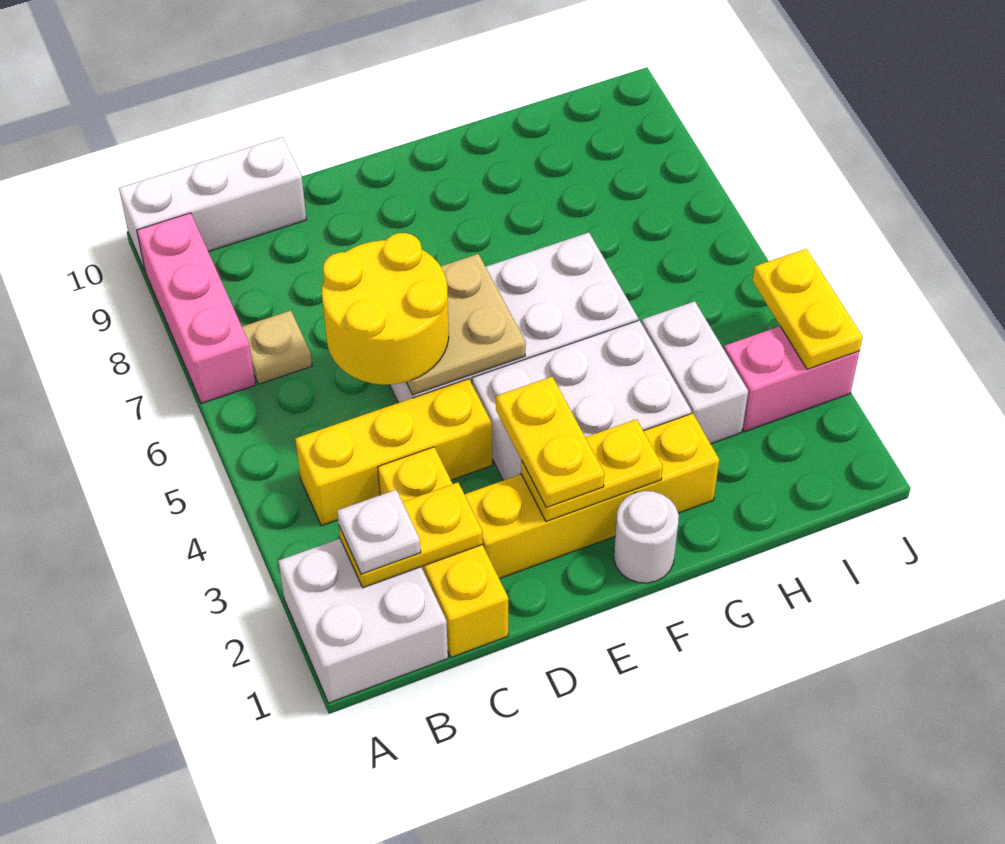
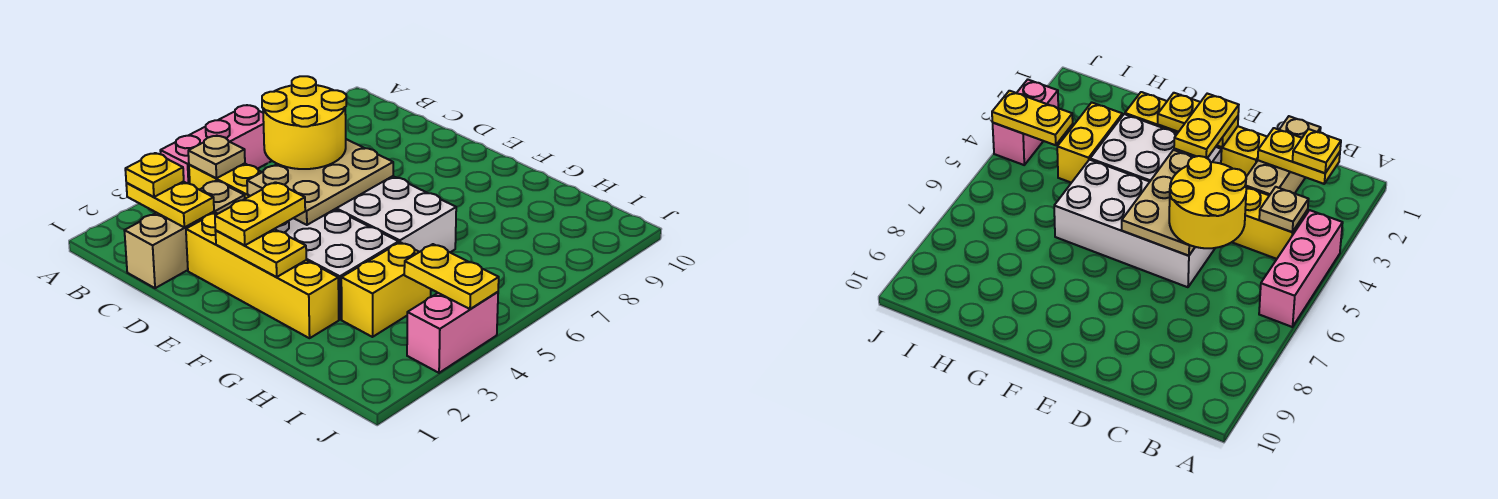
white 2x2 brick [278,539,448,703] -> none
pink 1x3 brick [137,213,255,404] -> pink 1x3 brick moved to [160,105,272,184]
white 1x3 brick [119,137,306,270] -> none
white 1x1 plate [337,490,421,574] -> yellow 1x1 plate [125,153,184,197]
tan 1x1 plate [242,310,312,384] -> tan 1x1 plate moved to [188,136,245,178]
yellow 1x3 brick [378,447,508,657] -> tan 1x3 brick [124,181,245,288]
tan 2x2 plate [406,254,526,395] -> tan 2x3 plate [247,139,393,225]
white 1x1 round brick [614,491,679,583] -> none
white 1x2 brick [642,301,748,444] -> yellow 1x2 brick [341,242,431,337]
pink 1x2 brick [724,326,859,431] -> pink 1x2 brick turned to [407,292,498,373]
yellow 1x2 plate [753,249,863,369] -> yellow 1x2 plate turned to [404,244,499,309]

